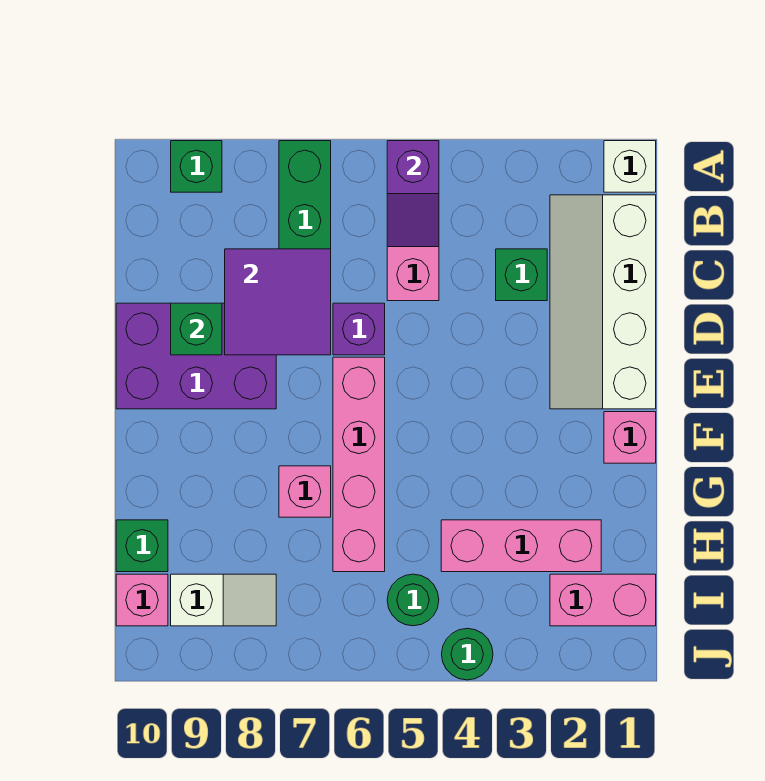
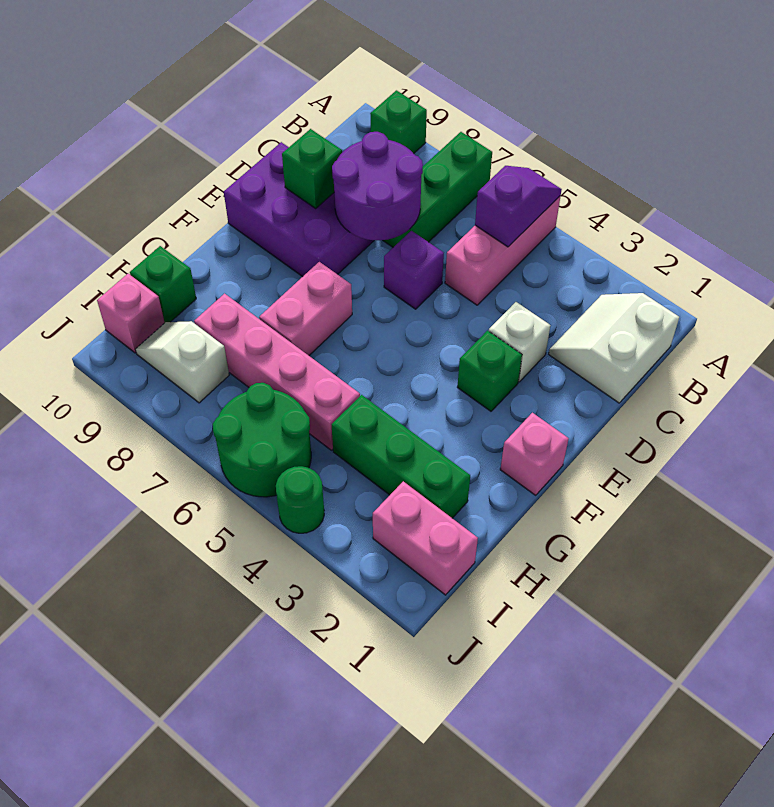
white 1x1 brick [604,141,656,192] -> white 1x1 brick moved to [489,302,550,382]
purple 1x2 slope [387,141,439,247] -> purple 1x2 slope turned to [475,166,562,247]
white 2x4 slope [550,195,656,409] -> white 2x2 slope [549,293,679,403]
green 1x1 brick [496,249,547,301] -> green 1x1 brick moved to [457,331,522,411]
purple 2x2 tile [225,249,331,355] -> purple 2x2 round brick [332,132,423,240]
pink 1x4 brick [333,357,385,572] -> pink 1x4 brick turned to [194,294,360,450]
pink 1x1 brick [279,466,331,517] -> pink 1x2 brick [259,262,352,355]
pink 1x3 brick [441,520,601,572] -> green 1x3 brick [332,395,470,518]
green 1x1 round brick [387,574,439,626] -> green 2x2 round brick [213,383,311,497]
white 1x2 slope [171,574,276,626] -> white 1x2 slope turned to [135,321,229,403]

